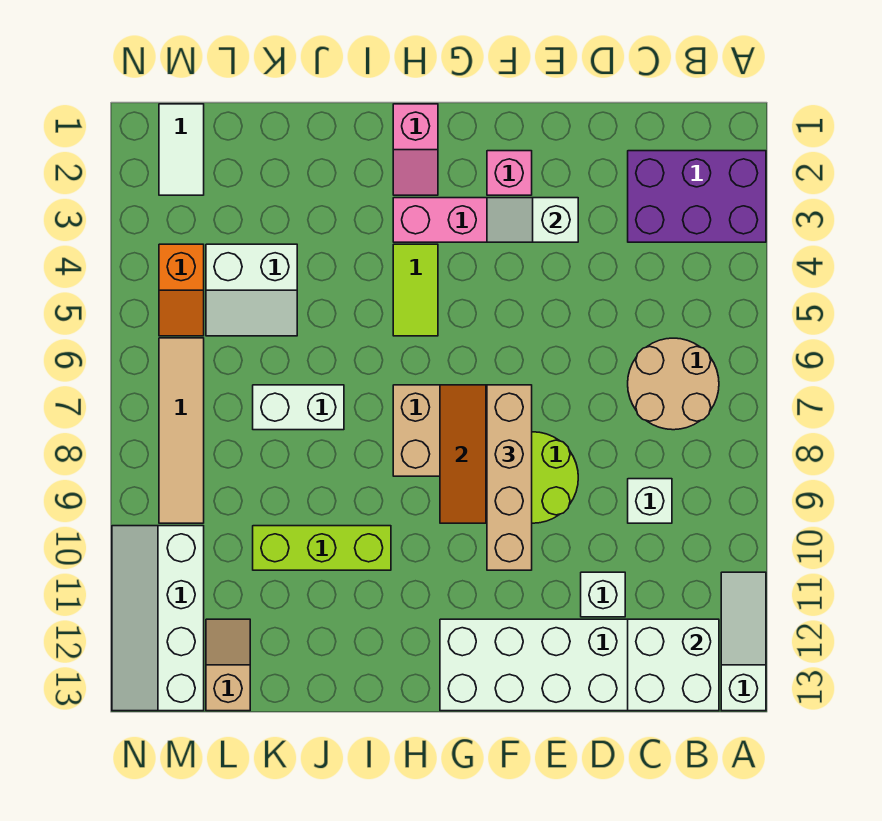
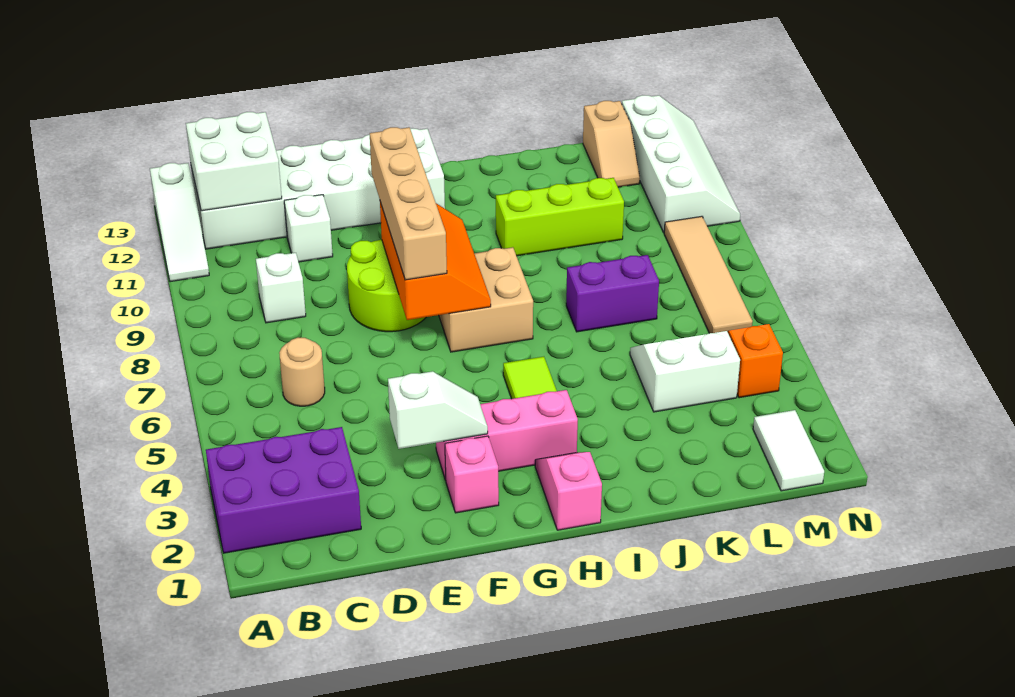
tan 2x2 round brick [628,338,719,430] -> tan 1x1 round brick [279,337,325,406]
white 1x2 brick [253,385,344,430] -> purple 1x2 brick [566,255,659,332]

